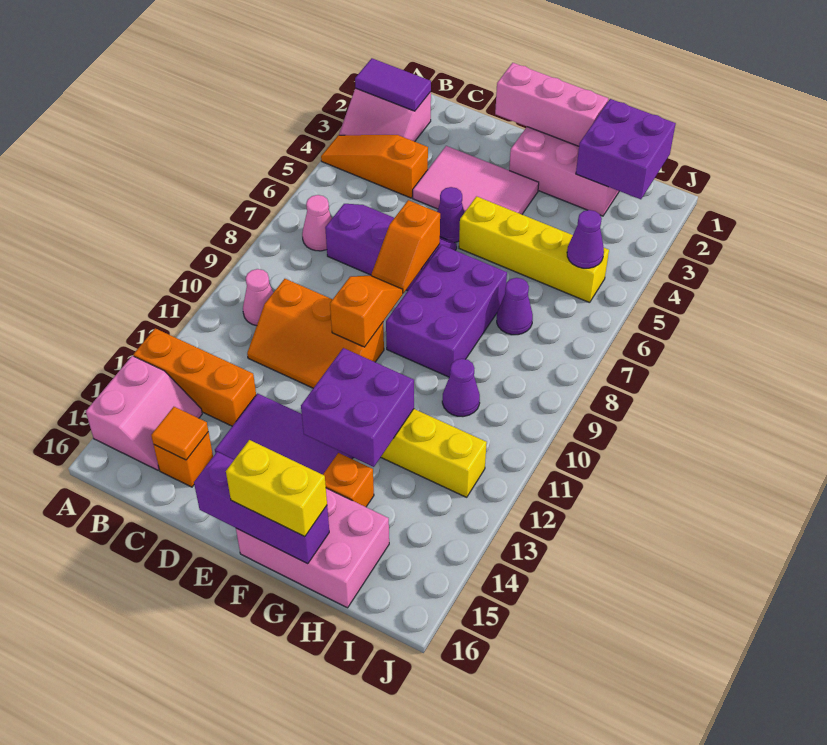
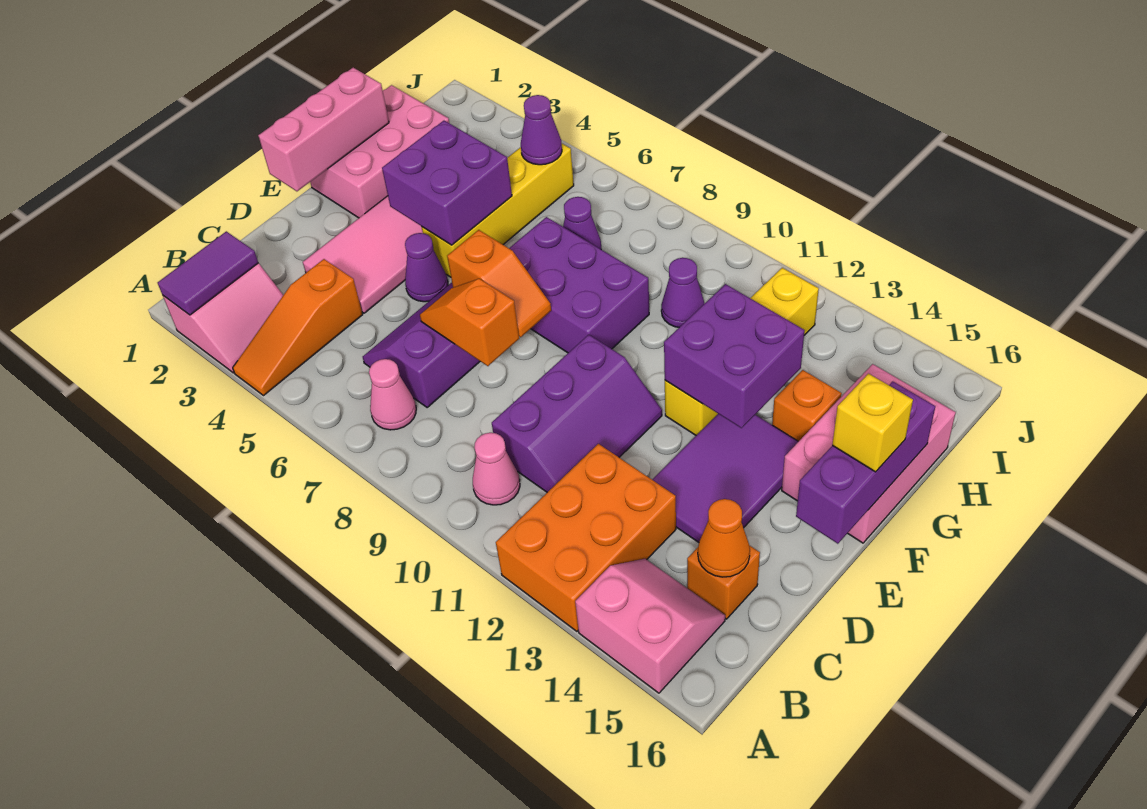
orange 1x3 brick [133,328,256,426] -> orange 2x3 brick [496,444,676,631]
orange 2x3 slope [247,279,384,388] -> purple 2x3 slope [492,335,662,492]
orange 1x1 tile [151,407,208,460] -> orange 1x1 cone [698,499,750,577]
orange 1x2 slope [330,276,403,347] -> orange 1x2 slope moved to [420,279,519,366]
yellow 1x2 brick [226,440,327,537] -> yellow 1x1 brick [832,374,913,472]
purple 2x2 brick [576,99,676,199] -> purple 2x2 brick moved to [382,121,512,245]

